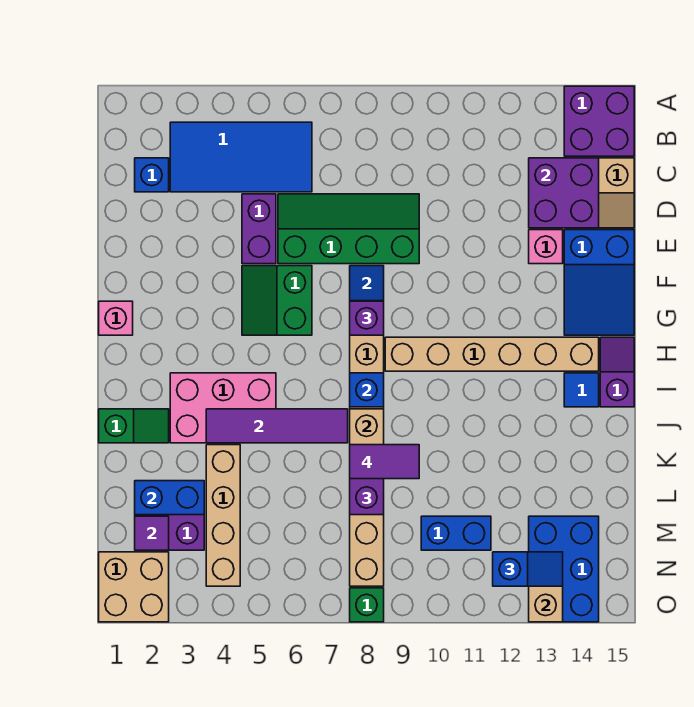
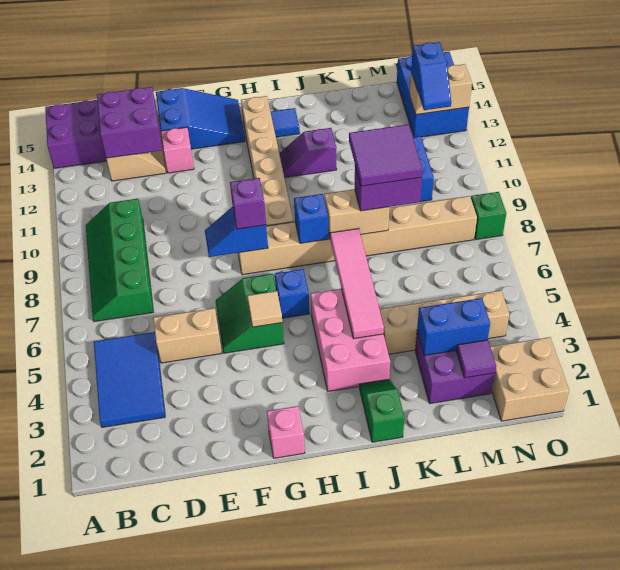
blue 2x4 tile [170,122,312,192] -> blue 2x3 tile [94,332,165,427]
blue 1x1 brick [135,158,169,192] -> blue 1x1 brick moved to [275,269,310,318]
purple 1x2 brick [242,194,276,264] -> tan 1x2 brick [153,308,222,363]
green 2x4 slope [278,194,419,264] -> green 2x4 slope moved to [86,199,153,322]
green 2x2 slope [242,266,312,335] -> green 2x2 slope turned to [215,274,284,353]
none -> tan 1x1 tile [247,291,282,327]
purple 1x2 slope [600,337,634,407] -> purple 1x2 slope moved to [279,128,337,178]
purple 1x4 tile [206,409,348,443] -> pink 1x4 tile [330,228,384,339]
purple 1x2 tile [350,445,419,479] -> purple 2x2 tile [349,124,423,186]
blue 1x2 brick [135,481,204,515] -> blue 1x2 brick turned to [417,298,490,355]
blue 2x3 brick [529,516,599,622] -> blue 2x3 brick turned to [397,52,469,137]
blue 1x2 slope [493,552,563,586] -> blue 1x2 slope turned to [411,42,451,110]

